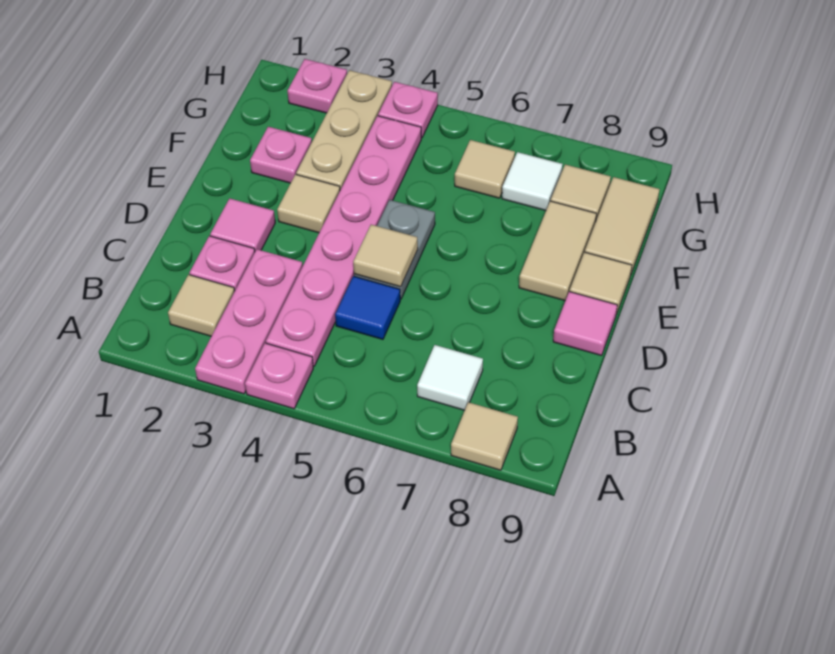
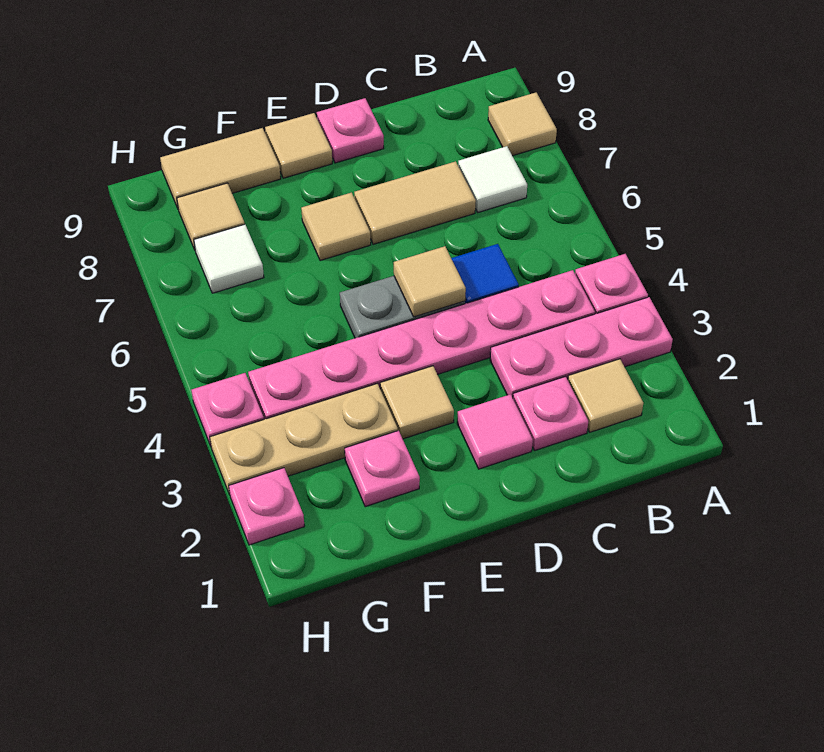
pink 1x1 tile [553,292,617,356] -> pink 1x1 plate [317,98,384,163]
tan 1x2 tile [519,201,596,301] -> tan 1x2 tile moved to [354,161,476,244]
tan 1x1 tile [455,140,515,198] -> tan 1x1 tile moved to [301,193,371,261]

